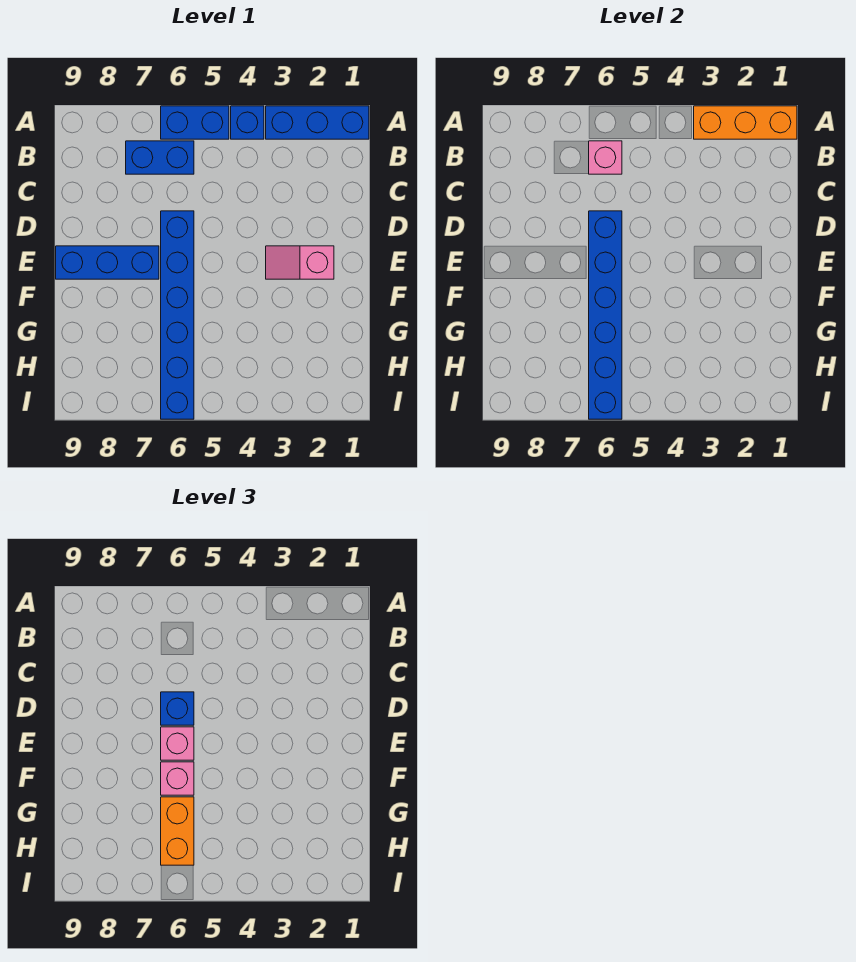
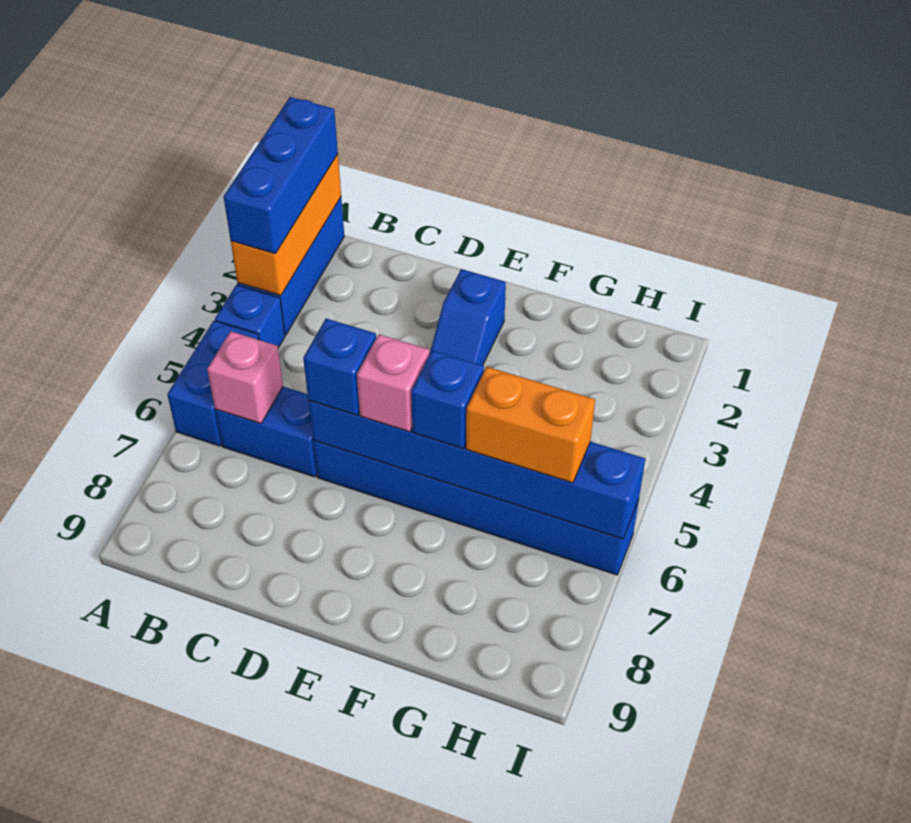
blue 1x2 brick [126,141,194,174] -> blue 1x2 brick turned to [215,387,317,477]
pink 1x2 slope [266,246,334,279] -> blue 1x2 slope [430,269,506,365]
blue 1x3 brick [56,246,159,279] -> blue 1x3 brick moved to [224,97,338,254]
pink 1x1 brick [161,762,194,795] -> blue 1x1 brick [411,350,484,449]

